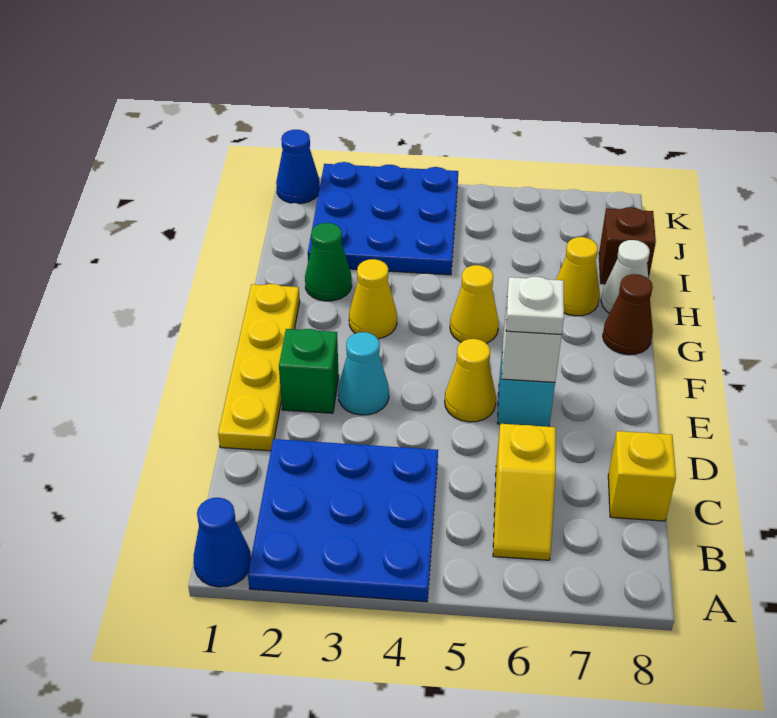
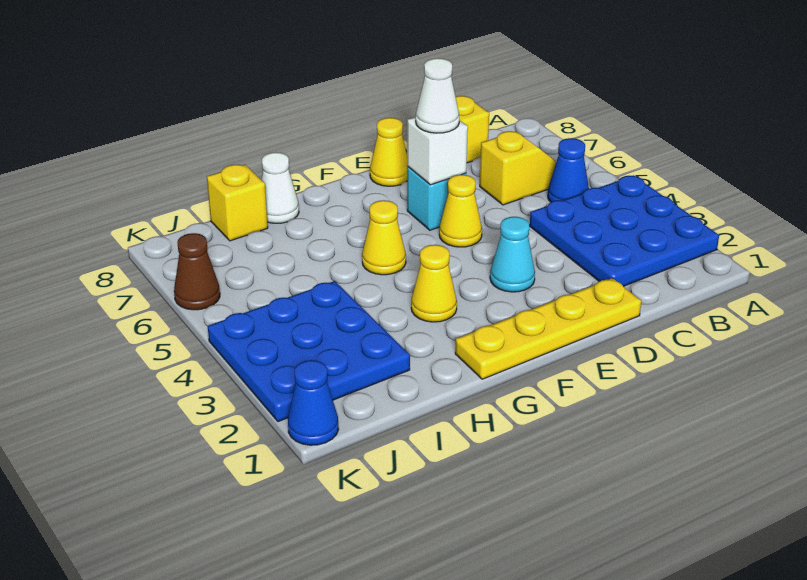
blue 1x1 cone [194,498,251,587] -> blue 1x1 cone moved to [548,138,589,202]
green 1x1 brick [279,329,339,413] -> none
white 1x1 plate [506,277,564,335] -> white 1x1 cone [416,58,459,133]
brown 1x1 cone [603,274,653,355] -> brown 1x1 cone moved to [174,233,220,310]
green 1x1 cone [305,223,352,301] -> none
yellow 1x1 cone [556,237,600,316] -> yellow 1x1 cone moved to [370,118,408,186]
brown 1x1 brick [599,207,656,284] -> yellow 1x1 brick [207,165,268,241]

